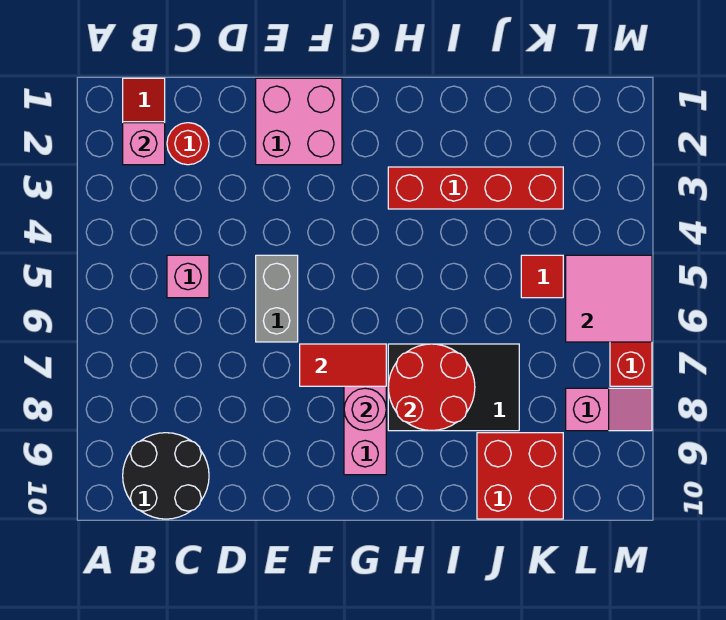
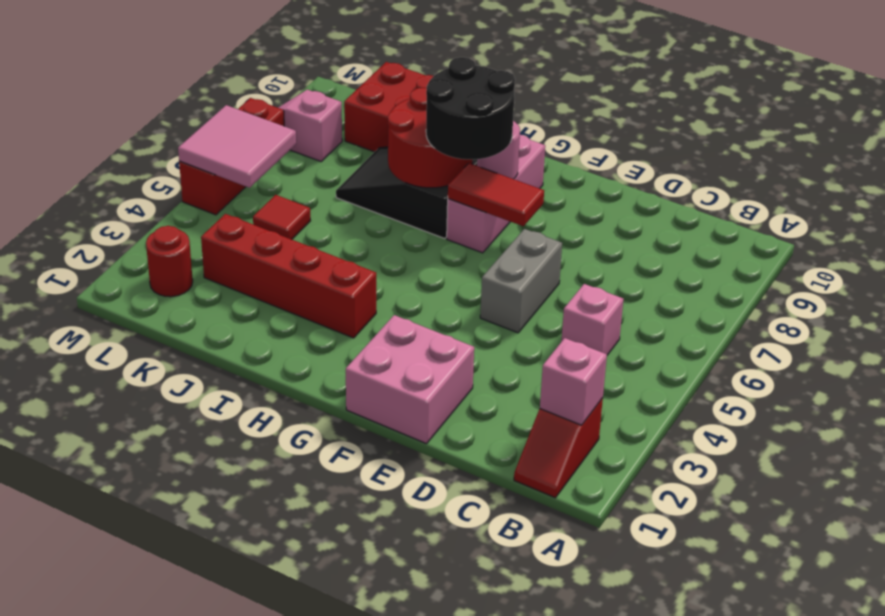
black 2x2 round brick [123,433,209,519] -> black 2x2 round brick moved to [426,57,515,159]
red 1x1 round brick [167,123,209,165] -> red 1x1 round brick moved to [146,226,193,297]

